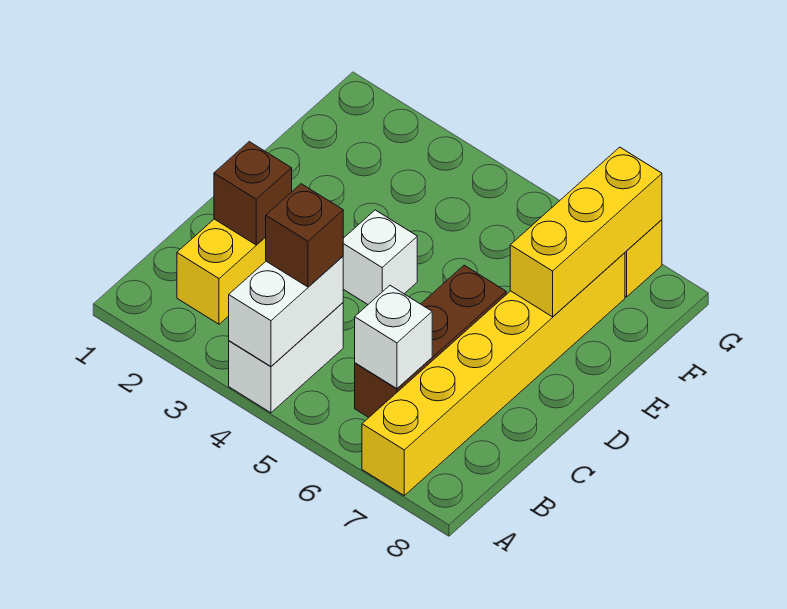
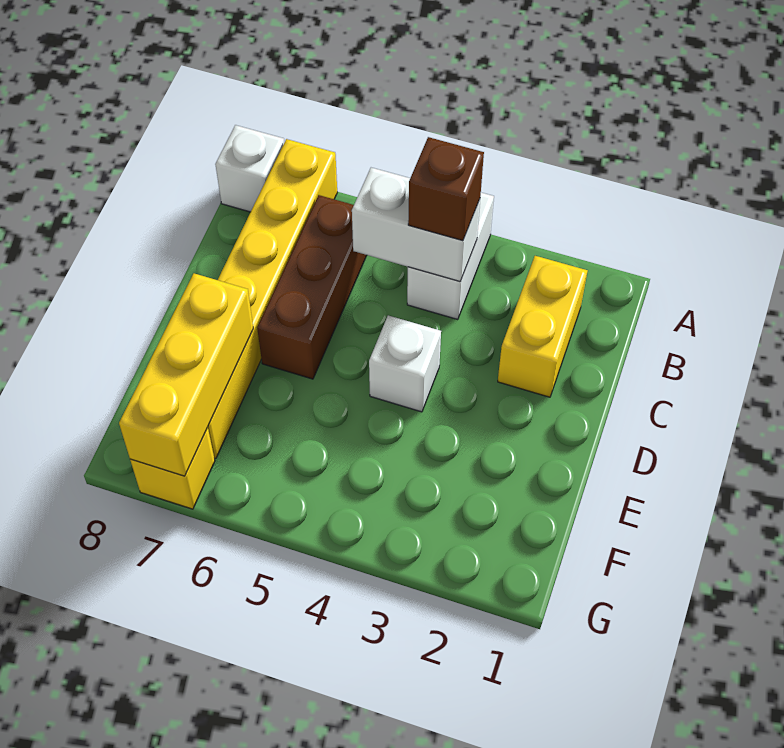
white 1x2 brick [229,256,343,366] -> white 1x2 brick turned to [352,168,480,281]
white 1x1 brick [355,285,432,389] -> white 1x1 brick moved to [215,125,284,212]
brown 1x1 brick [214,142,292,245] -> none

